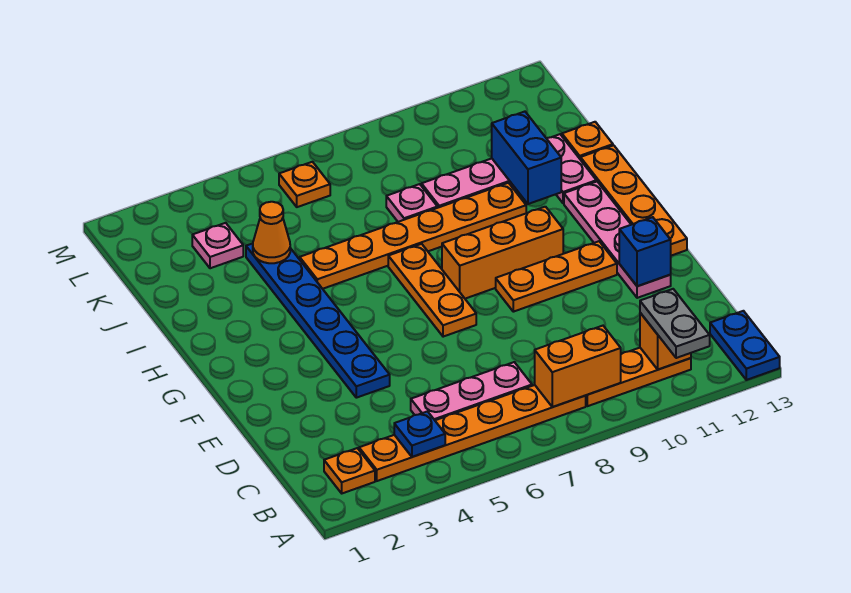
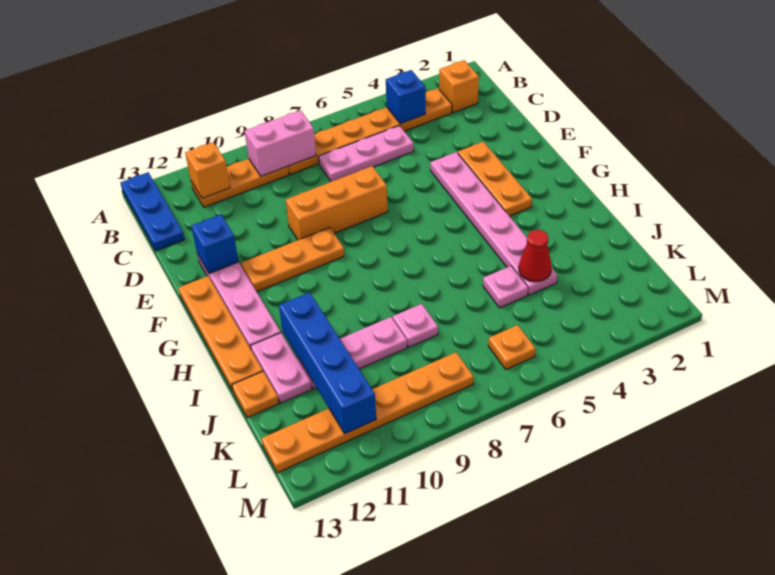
grey 1x2 plate [640,289,710,358] -> none
blue 1x2 plate [710,311,780,380] -> blue 1x3 plate [120,172,184,251]
orange 1x1 plate [324,448,375,493] -> orange 1x1 brick [439,60,479,113]
blue 1x1 plate [394,411,445,457] -> blue 1x1 brick [386,70,426,124]
orange 1x2 brick [535,326,621,407] -> pink 1x2 brick [245,110,316,176]
blue 1x6 plate [246,243,390,398] -> pink 1x6 plate [430,152,557,295]
orange 1x3 plate [388,244,476,337] -> orange 1x3 plate moved to [458,142,532,216]
orange 1x3 brick [442,207,563,299] -> orange 1x3 brick moved to [286,166,388,240]
orange 1x6 plate [300,183,526,289] -> orange 1x6 plate moved to [261,352,474,473]
blue 1x2 brick [492,112,561,204] -> blue 1x4 brick [279,292,376,434]
orange 1x1 cone [253,202,290,263] -> red 1x1 cone [519,230,552,282]
pink 1x1 plate [192,223,243,268] -> pink 1x1 plate moved to [483,266,528,308]

